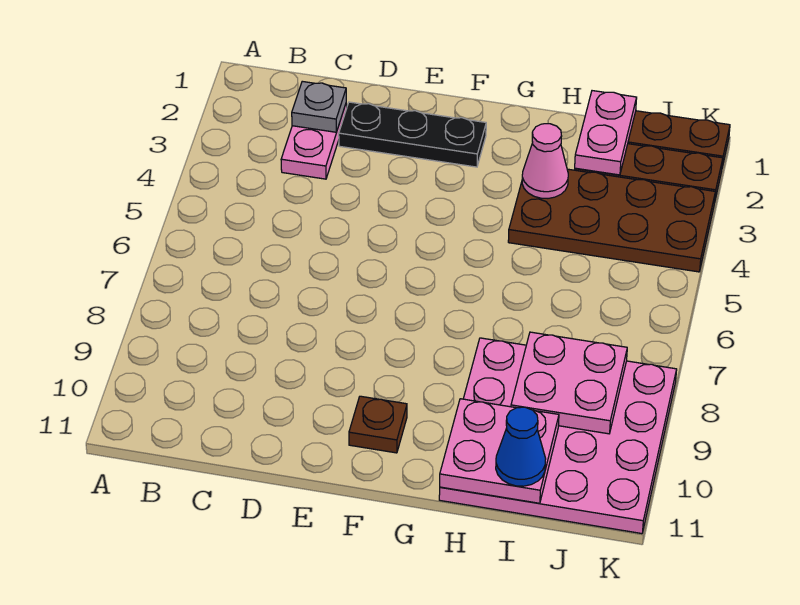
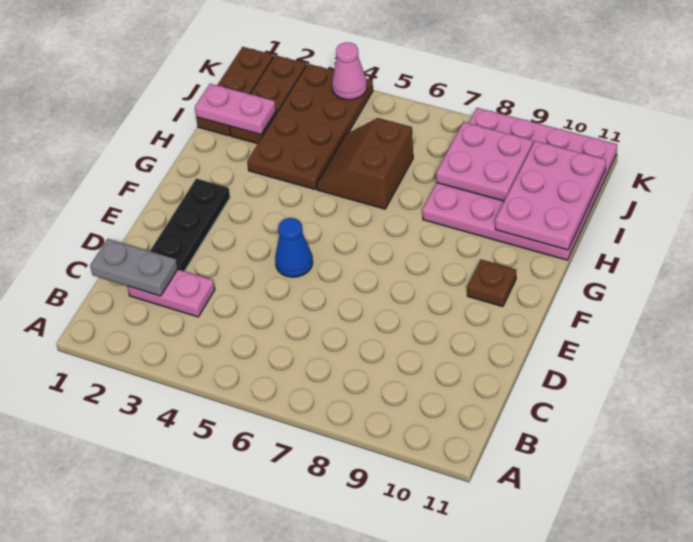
grey 1x1 plate [292,81,346,132] -> grey 1x2 plate [90,239,178,296]
pink 1x1 cone [522,124,568,198] -> pink 1x1 cone moved to [332,42,367,100]
none -> brown 2x2 slope [316,118,413,209]
pink 2x2 plate [440,399,559,503] -> pink 2x3 plate [495,141,606,250]
blue 1x1 cone [496,407,546,486] -> blue 1x1 cone moved to [275,218,313,277]

